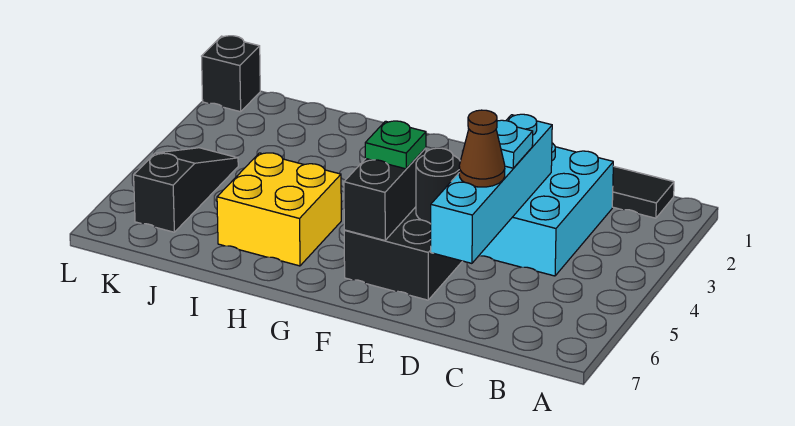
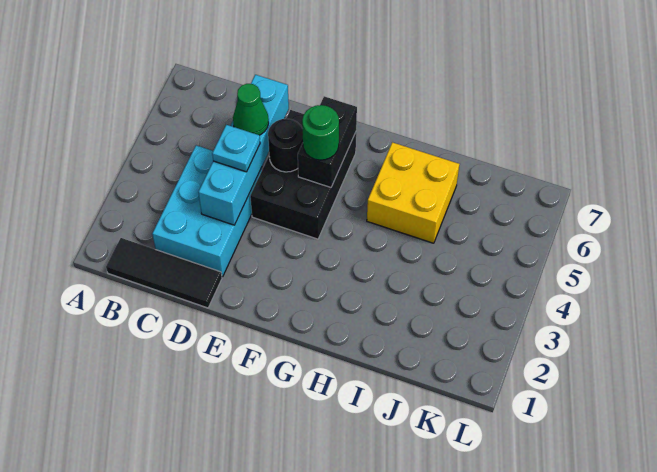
brown 1x1 cone [459,110,505,187] -> green 1x1 cone [233,84,269,135]
green 1x1 plate [365,121,426,169] -> green 1x1 round brick [302,105,339,160]
black 1x3 slope [134,148,238,232] -> none
black 1x1 brick [202,36,260,112] -> none

